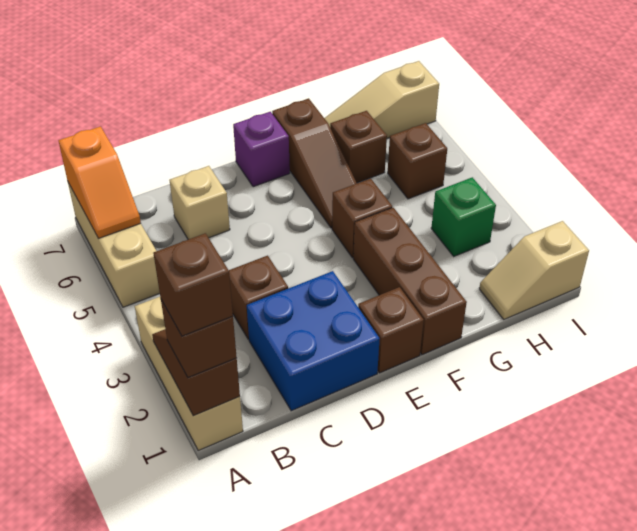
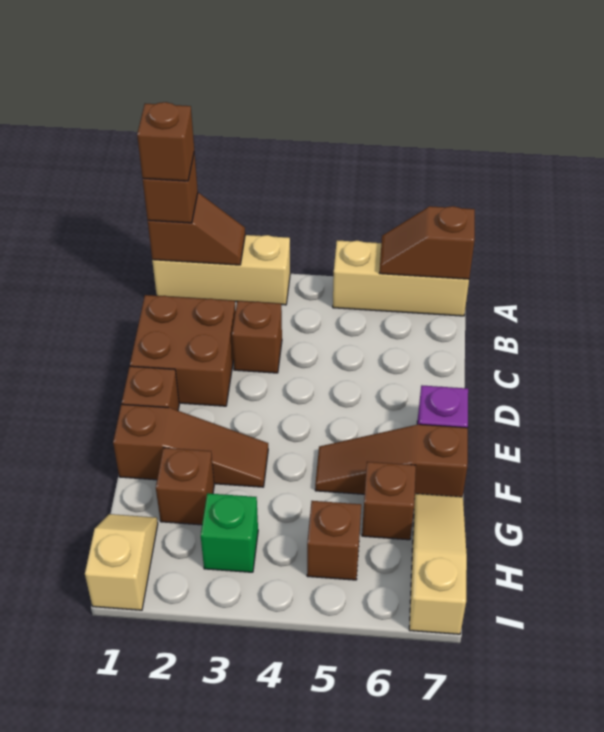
orange 1x2 slope [58,127,141,238] -> brown 1x2 slope [380,206,475,279]
blue 2x2 brick [247,271,380,411] -> brown 2x2 brick [130,295,236,406]
tan 1x1 brick [169,166,230,239] -> none
brown 1x3 brick [353,208,467,355] -> brown 1x3 slope [113,404,268,487]
brown 1x1 brick [332,178,392,258] -> brown 1x1 brick moved to [156,448,214,525]

